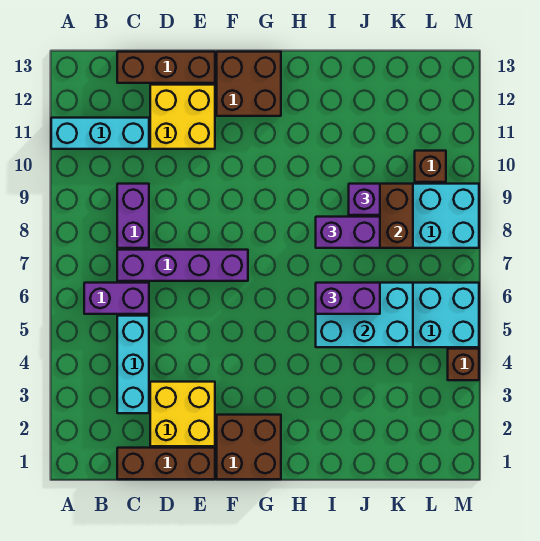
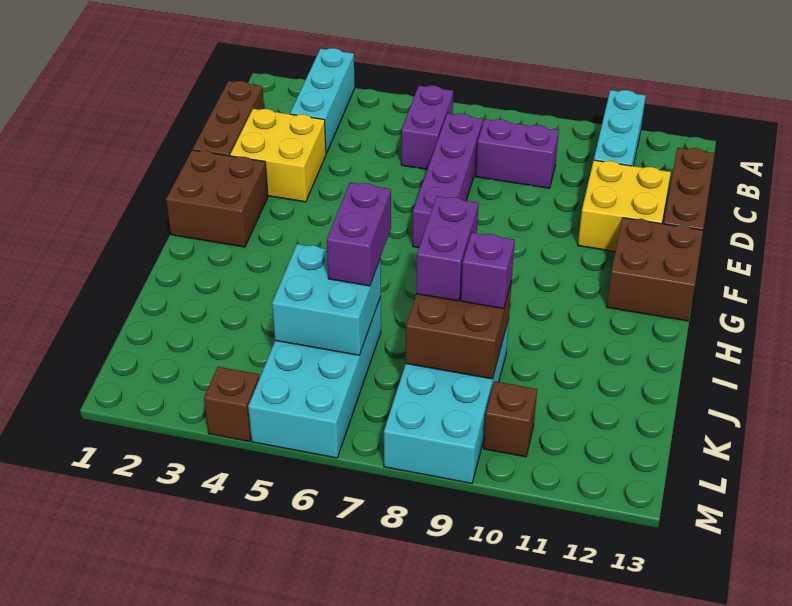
cyan 1x3 brick [117,316,149,413] -> cyan 1x3 brick turned to [290,48,355,153]
cyan 2x3 brick [316,283,413,347] -> cyan 2x2 brick [272,244,381,355]

